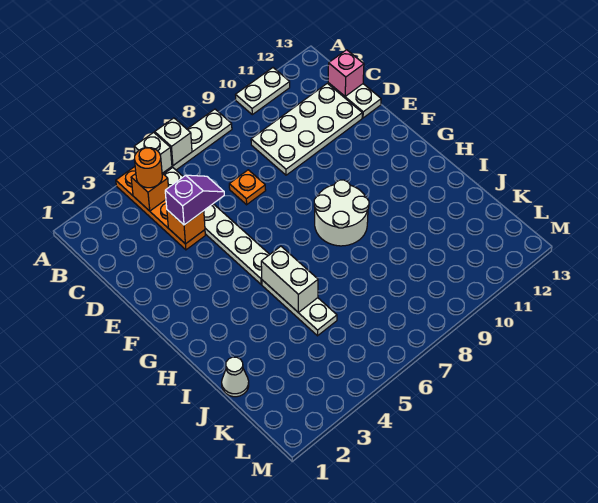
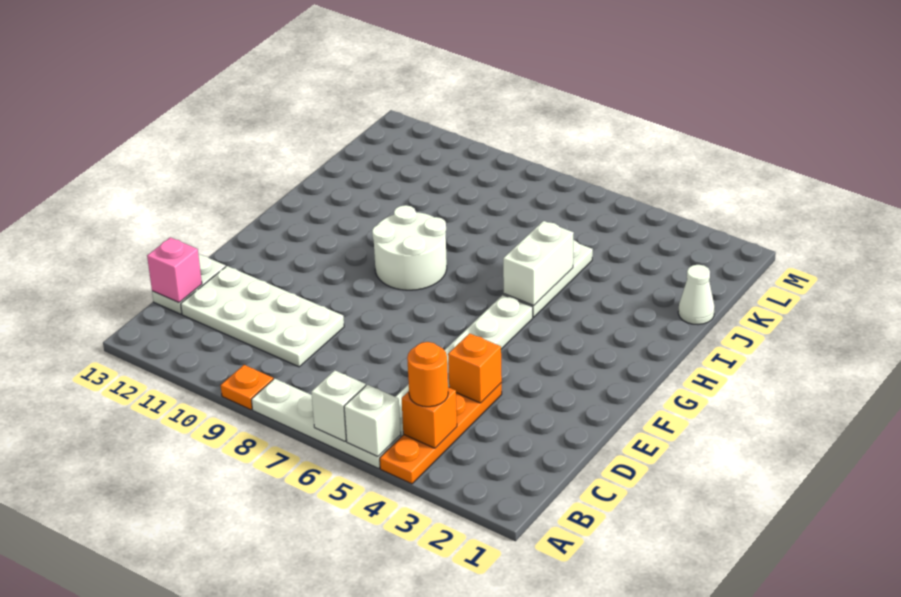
white 1x2 plate [236,68,290,115] -> none
purple 1x2 slope [165,175,224,225] -> none
orange 1x1 plate [229,170,266,205] -> orange 1x1 plate moved to [221,365,273,410]

